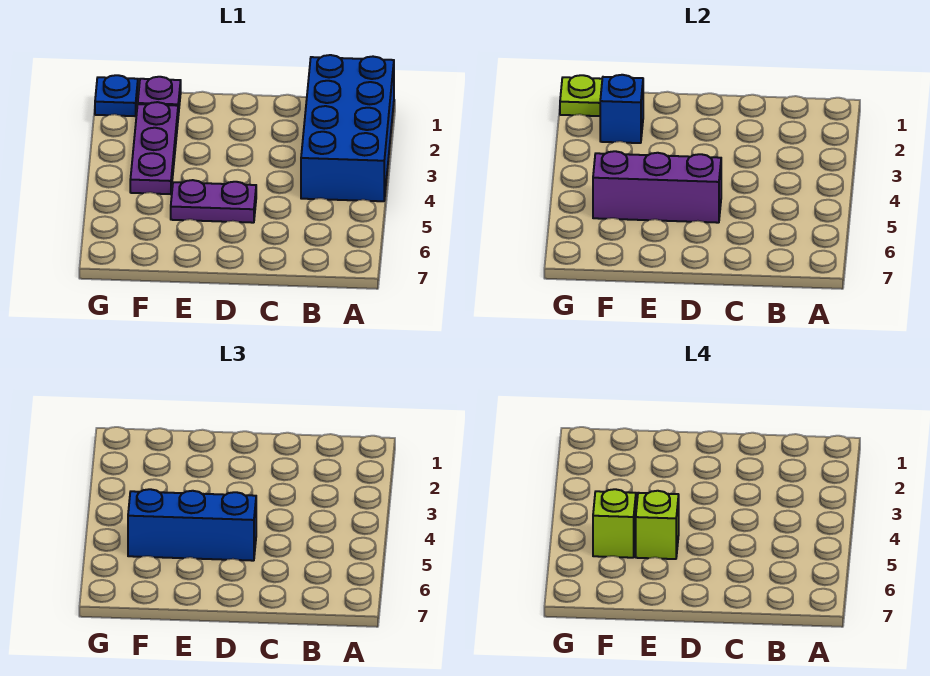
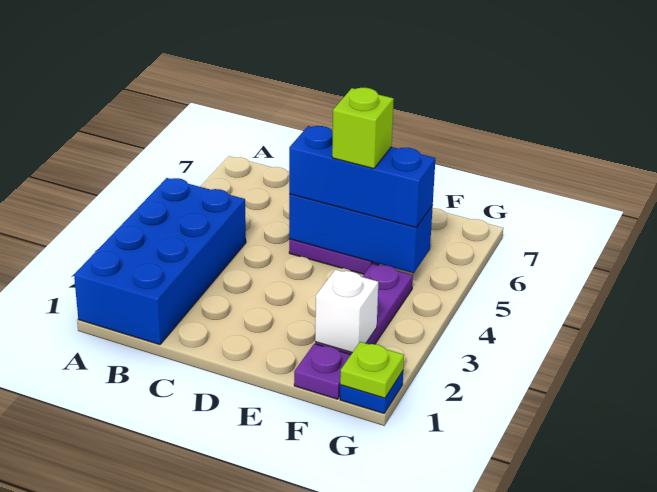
purple 1x3 brick [593,151,721,223] -> blue 1x3 brick [289,194,433,273]
blue 1x1 brick [600,75,643,143] -> white 1x1 brick [315,270,378,353]
lime 1x1 brick [593,489,636,558] -> none

